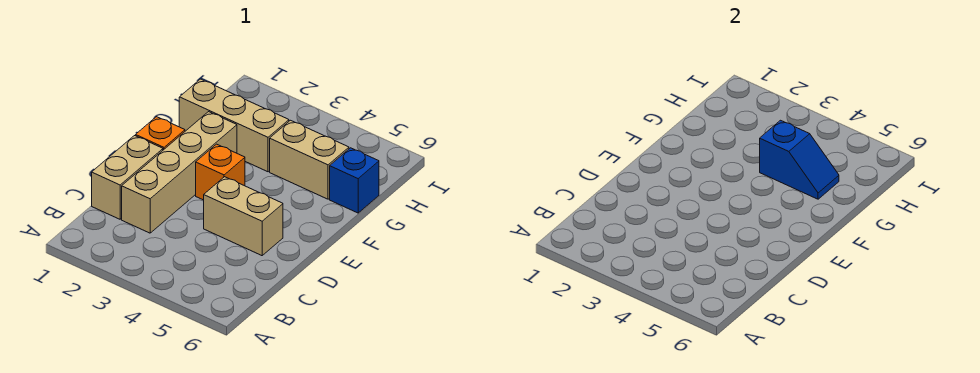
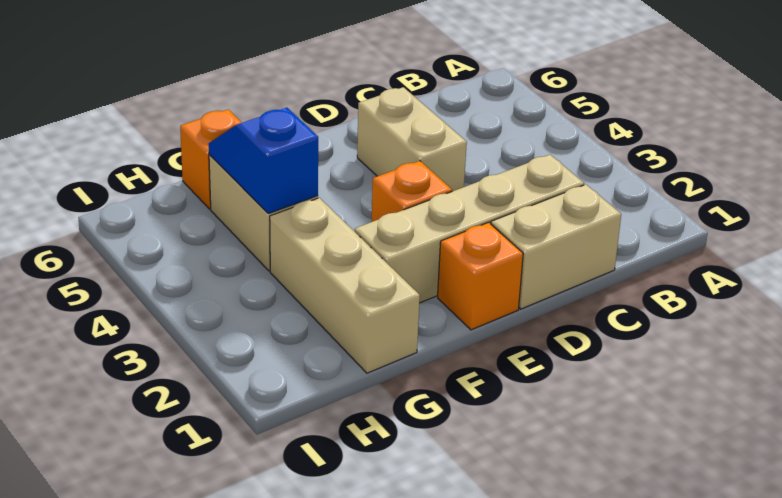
blue 1x1 brick [330,148,379,213] -> orange 1x1 brick [180,109,242,209]

